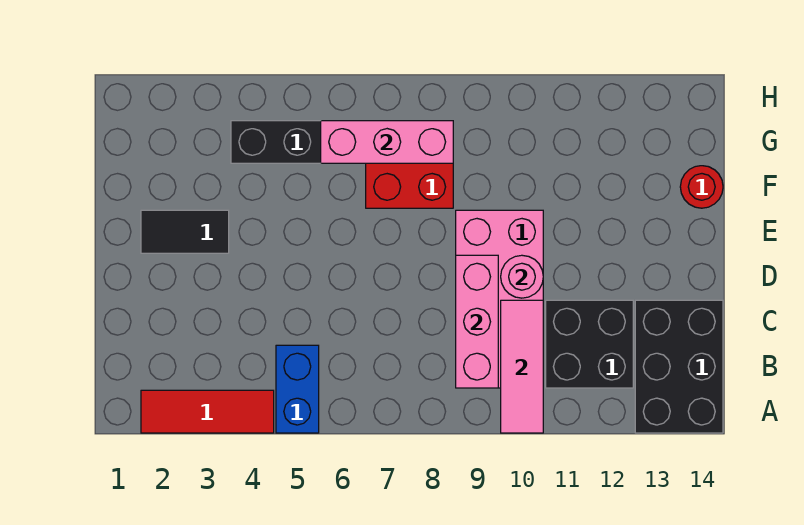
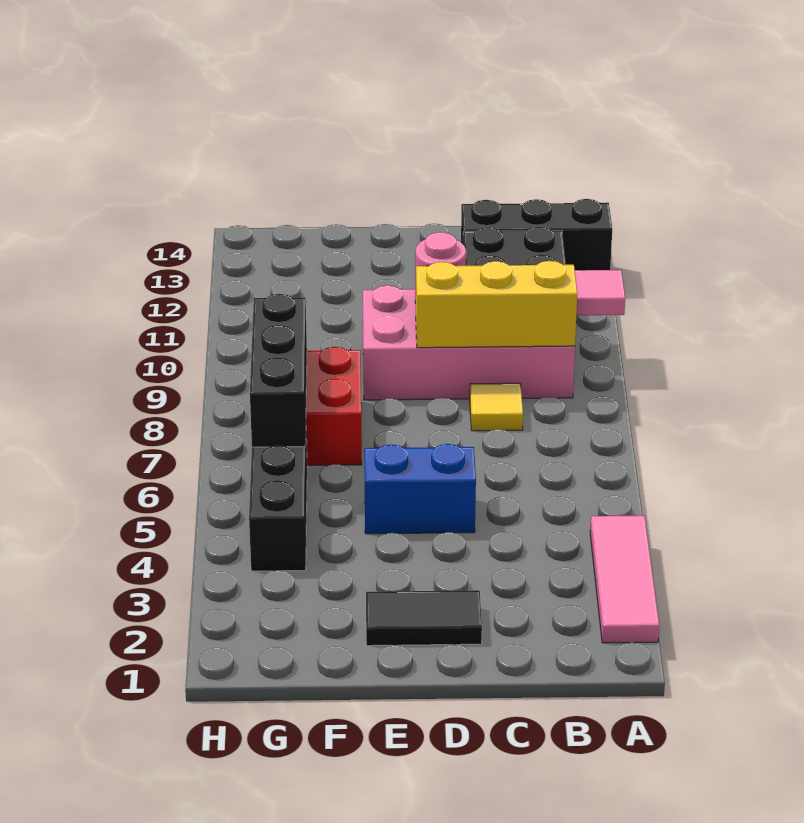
red 1x3 tile [141,390,274,433] -> pink 1x3 tile [590,515,659,643]
blue 1x2 brick [276,345,319,433] -> blue 1x2 brick moved to [364,444,476,534]
black 2x3 brick [635,300,723,433] -> black 1x3 brick [461,199,612,270]
pink 1x3 brick [456,255,498,388] -> yellow 1x3 brick [416,261,577,348]
none -> yellow 1x1 tile [470,383,523,431]
black 1x2 tile [141,210,229,253] -> black 1x2 tile turned to [366,590,482,646]
red 1x1 round brick [680,166,723,208] -> none
pink 1x3 brick [321,121,453,163] -> black 1x3 brick [250,294,307,447]

